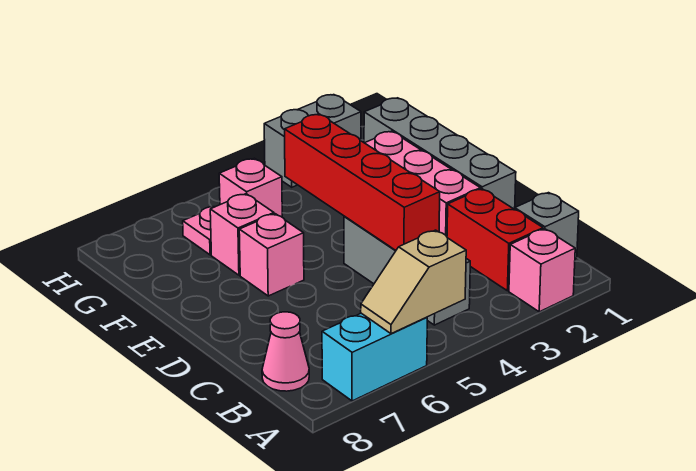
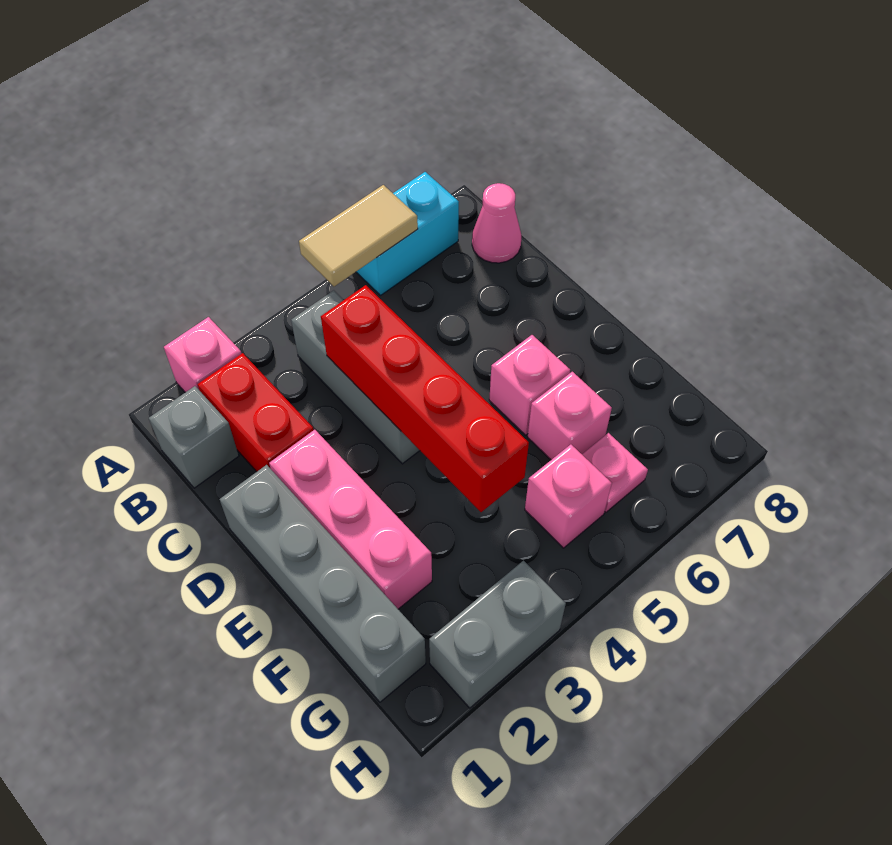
tan 1x2 slope [361,230,466,334] -> tan 1x2 tile [299,185,418,286]

